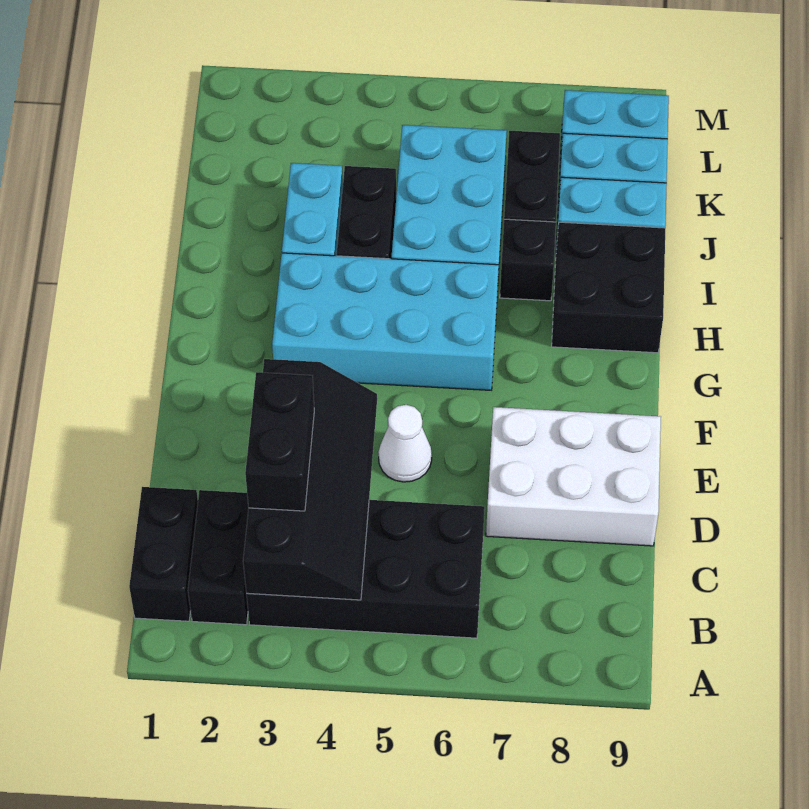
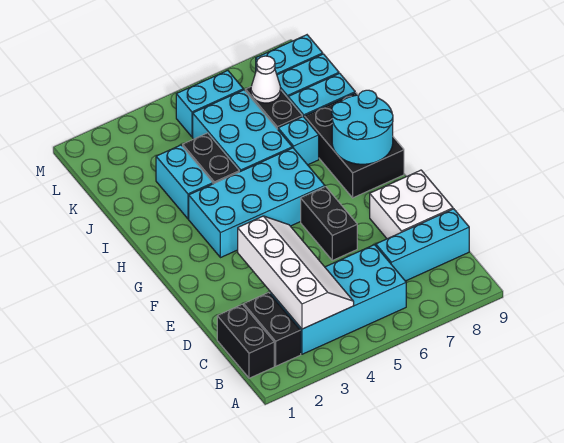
black 2x4 brick [246,500,485,638] -> cyan 2x4 brick [270,245,406,354]
black 2x4 slope [243,359,377,600] -> white 2x4 slope [238,216,354,329]
black 1x2 brick [245,372,314,511] -> black 1x2 brick moved to [301,187,357,260]
none -> cyan 1x3 brick [376,209,469,281]
white 2x3 brick [486,407,661,546] -> white 2x2 brick [370,170,453,239]
white 1x1 cone [378,405,432,482] -> white 1x1 cone moved to [251,56,281,103]
none -> cyan 2x2 round brick [332,90,393,164]
black 2x2 brick [552,222,665,353] -> black 2x3 brick [304,93,404,198]
black 1x1 brick [500,219,556,301] -> cyan 1x1 brick [278,117,319,165]
none -> cyan 1x2 brick [176,70,243,137]

